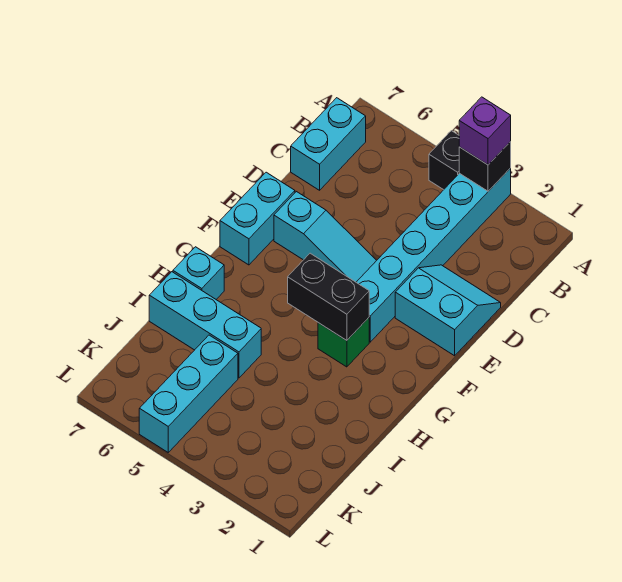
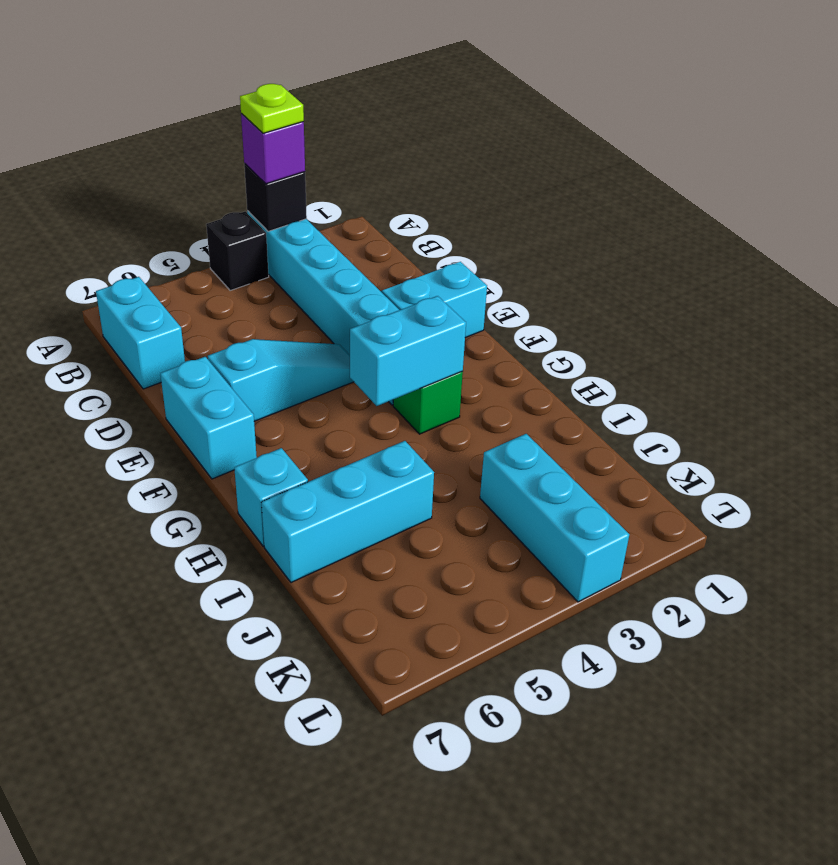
none -> lime 1x1 plate [240,84,304,133]
black 1x2 brick [288,253,369,341] -> cyan 1x2 brick [350,296,466,406]
cyan 1x3 brick [139,335,238,452] -> cyan 1x3 brick moved to [480,434,629,602]

